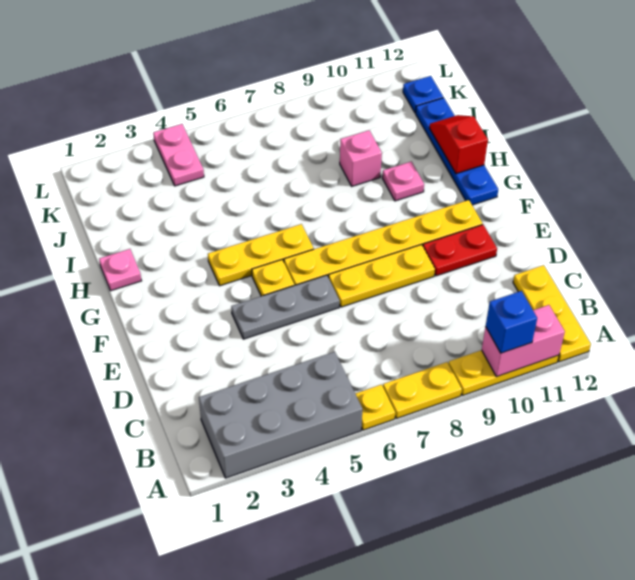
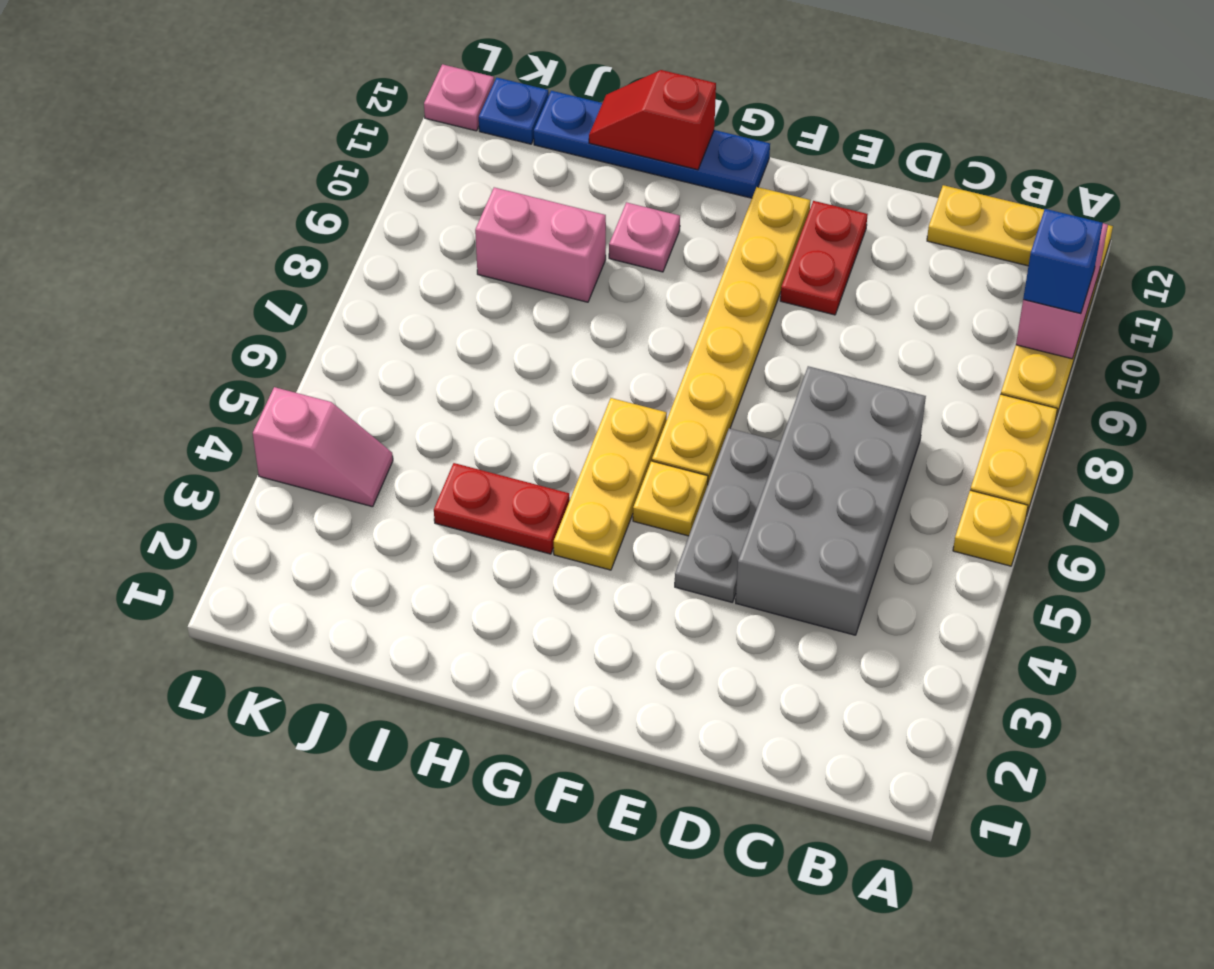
grey 2x4 brick [199,352,362,478] -> grey 2x4 brick moved to [736,366,926,635]
yellow 1x3 plate [329,245,435,307] -> none
pink 1x1 plate [99,249,141,291] -> pink 1x1 plate moved to [424,64,494,131]
none -> red 1x2 plate [434,463,570,554]
pink 1x1 brick [340,130,382,186] -> pink 1x2 brick [475,187,606,302]
pink 1x2 plate [153,124,204,186] -> pink 1x2 slope [253,387,393,507]

